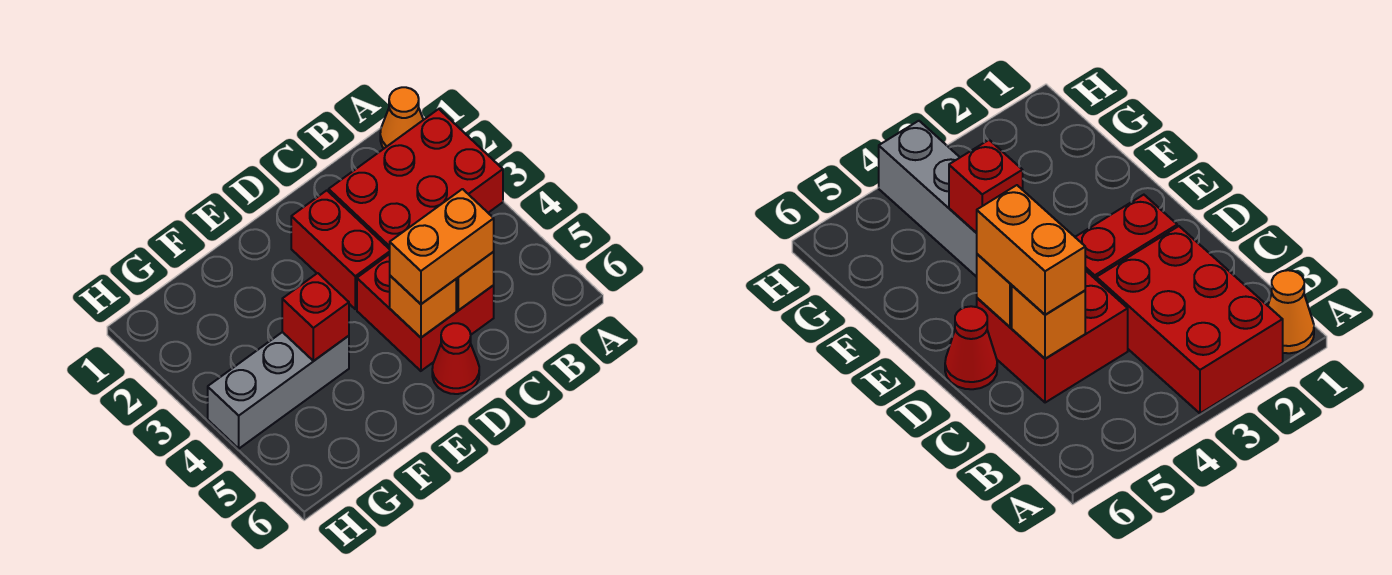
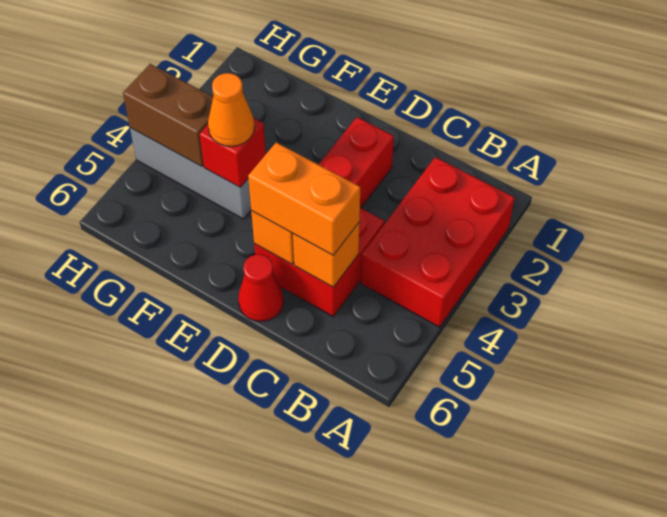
orange 1x1 cone [380,87,423,148] -> orange 1x1 cone moved to [208,73,254,146]
red 2x3 brick [329,109,503,249] -> red 2x3 brick turned to [361,157,515,327]
none -> brown 1x2 brick [123,64,213,166]

